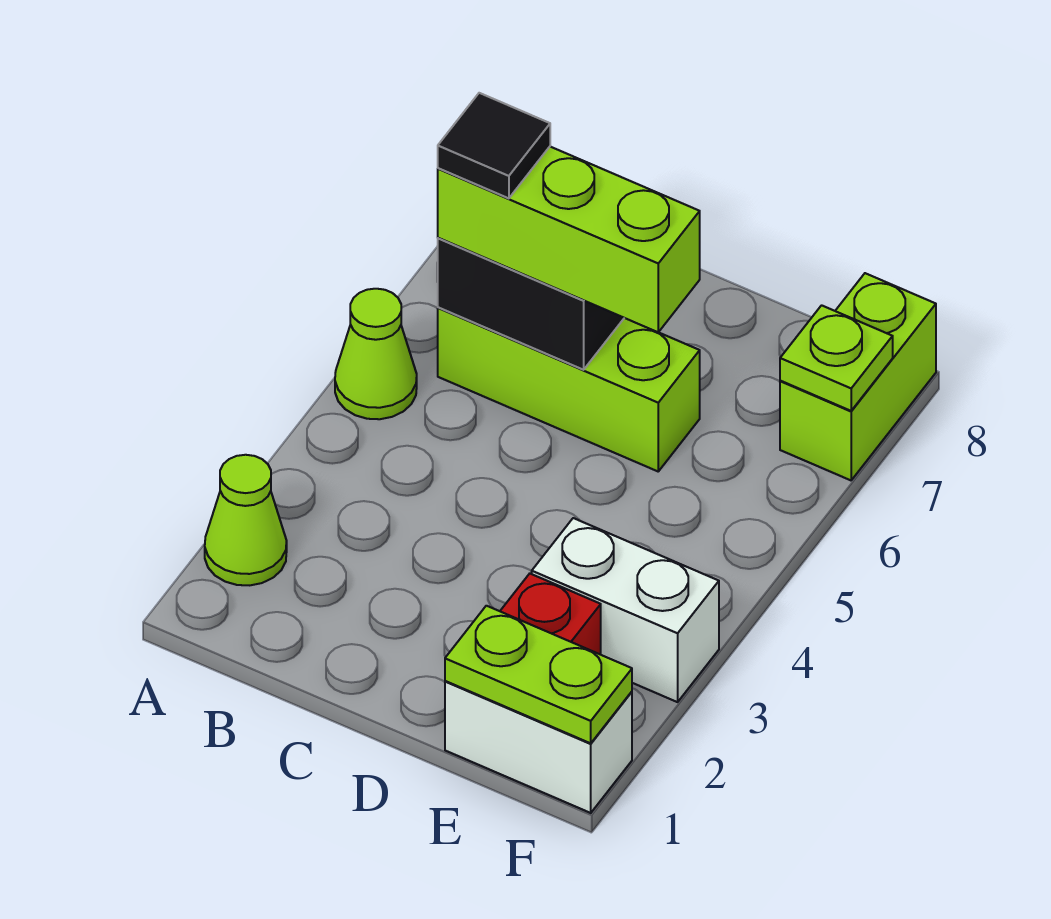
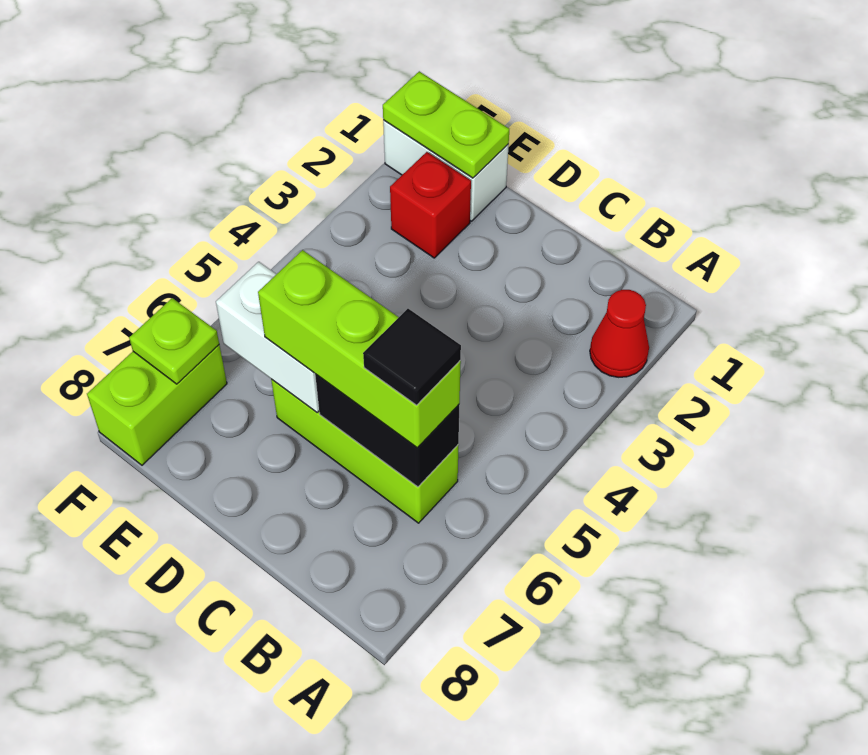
lime 1x1 cone [205,455,287,585] -> red 1x1 cone [590,290,649,377]
lime 1x1 cone [335,289,417,419] -> none
white 1x2 brick [532,518,719,702] -> white 1x2 brick moved to [216,262,319,412]

